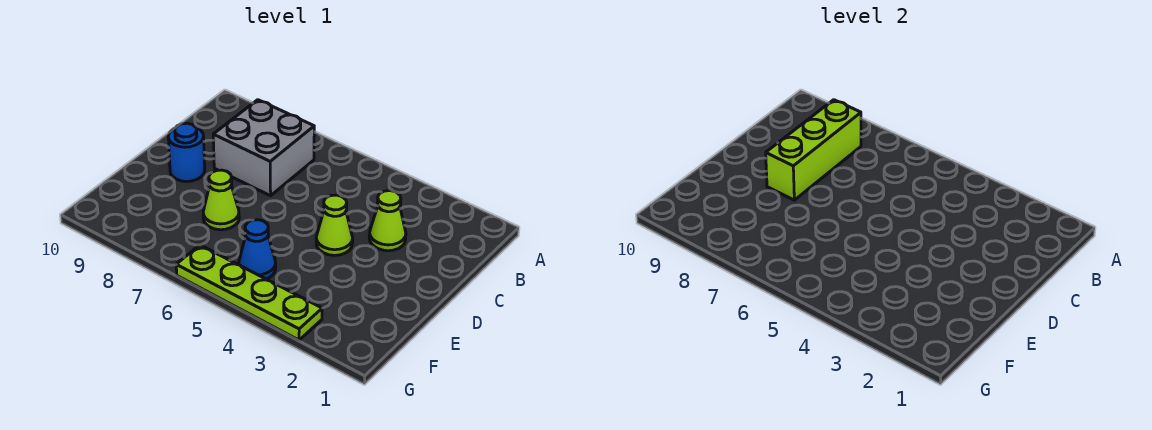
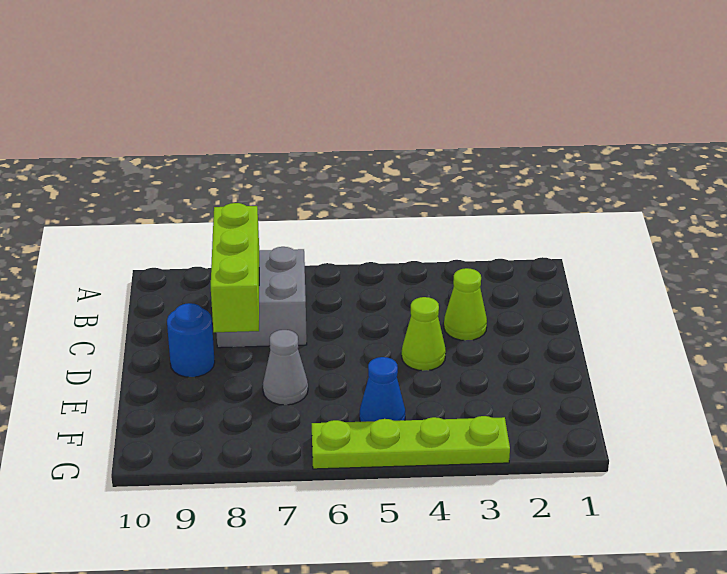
lime 1x1 cone [203,170,239,230] -> grey 1x1 cone [263,330,308,405]

